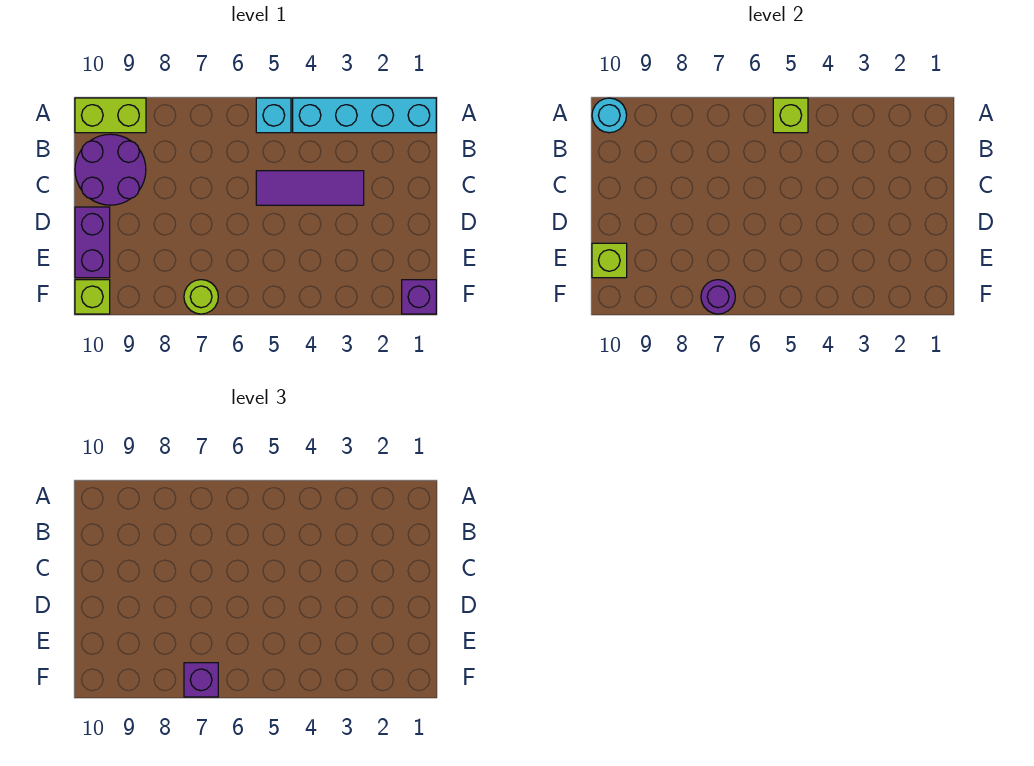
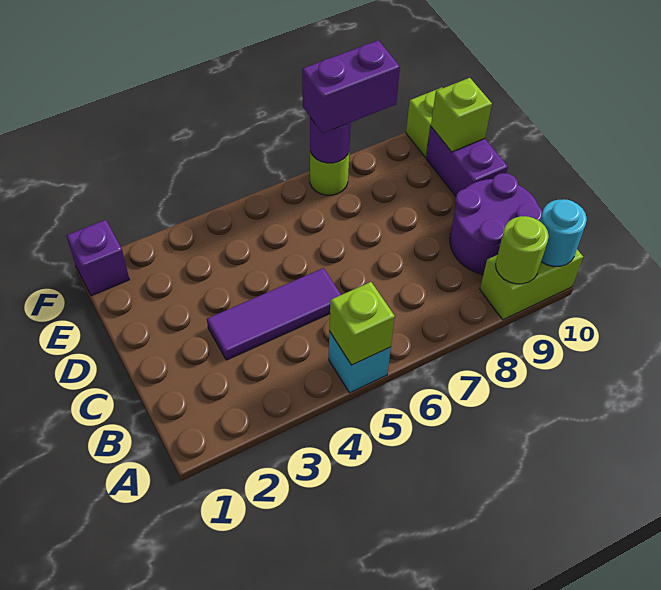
cyan 1x4 brick [293,98,436,133] -> none
none -> lime 1x1 round brick [496,216,549,284]
purple 1x1 brick [184,663,218,697] -> purple 1x2 brick [302,40,400,133]

